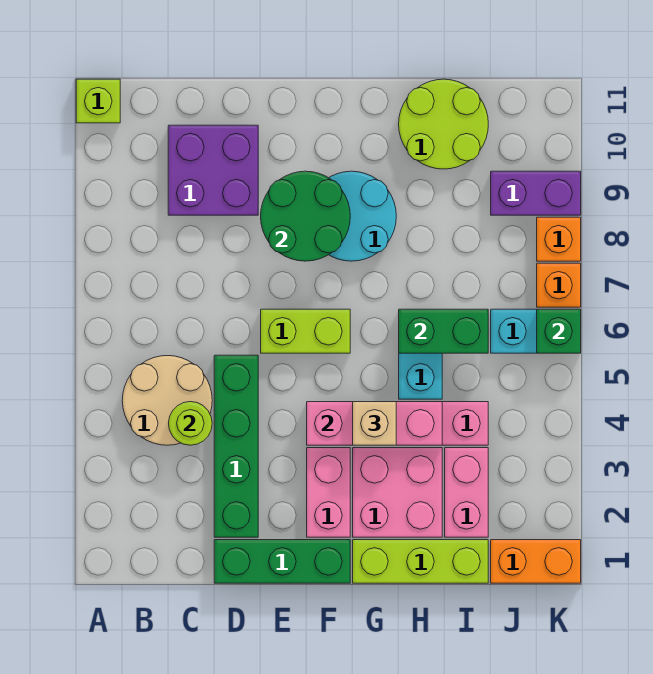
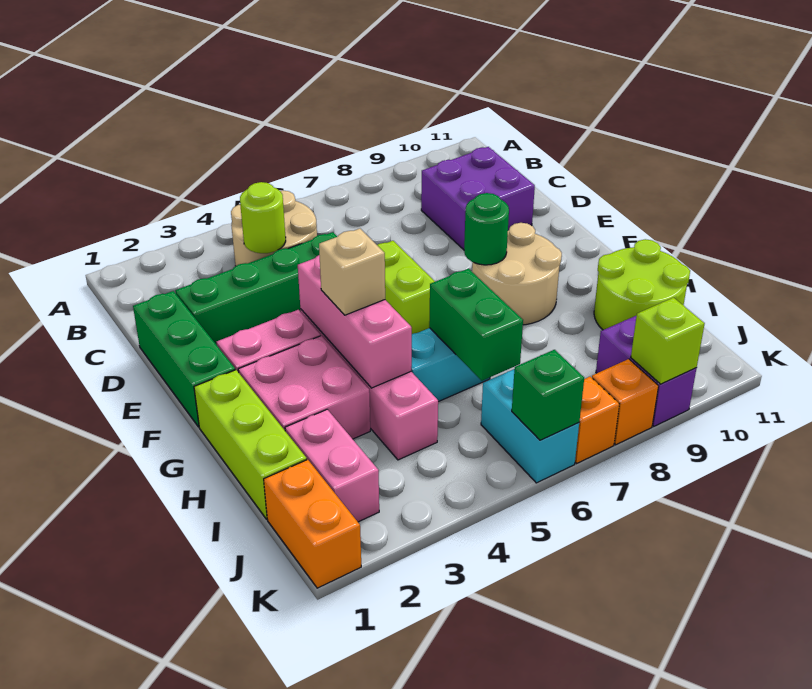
lime 1x1 brick [76,79,120,123] -> lime 1x1 brick moved to [631,297,705,384]
green 2x2 round brick [261,171,350,261] -> green 1x1 round brick [464,193,509,265]
cyan 2x2 round brick [329,171,396,261] -> tan 2x2 round brick [472,223,562,325]
pink 1x2 brick [445,448,488,537] -> pink 1x2 brick turned to [285,409,379,522]

